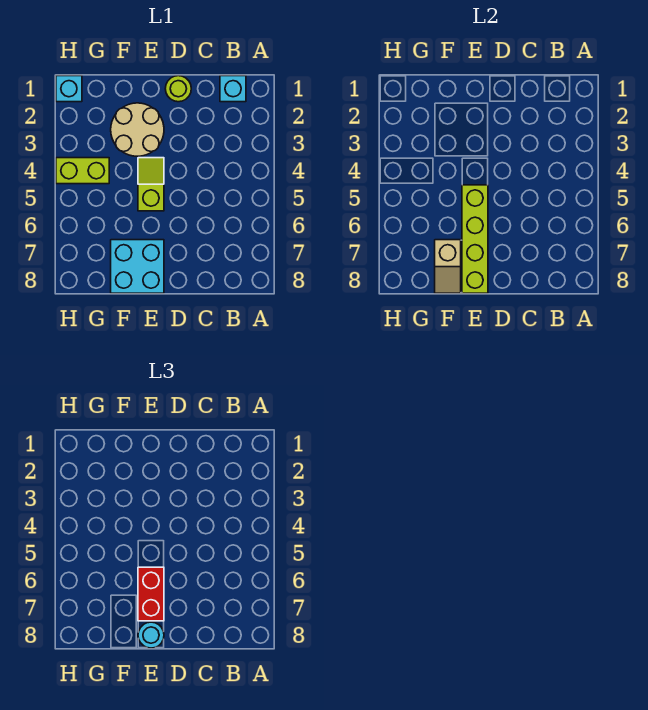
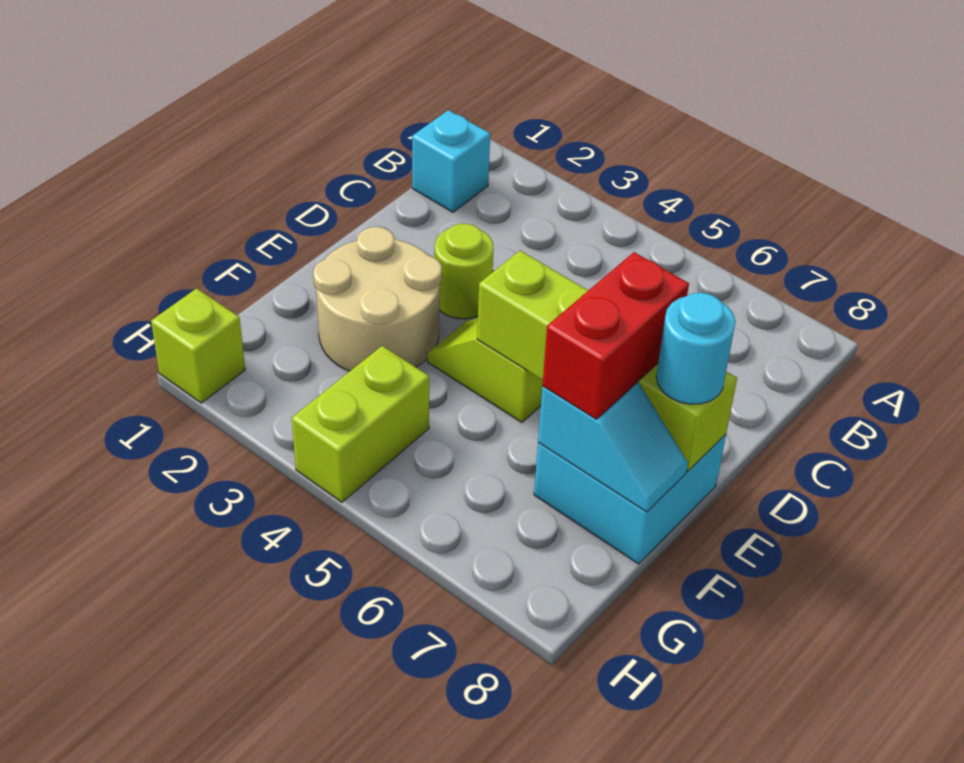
lime 1x1 round brick [165,76,191,102] -> lime 1x1 round brick moved to [434,224,494,319]
red 1x2 brick [138,567,164,621] -> red 1x2 brick turned to [542,252,689,419]
tan 1x2 slope [435,240,461,293] -> cyan 1x2 slope [538,382,688,512]
cyan 1x1 brick [56,76,82,102] -> lime 1x1 brick [151,288,245,403]

